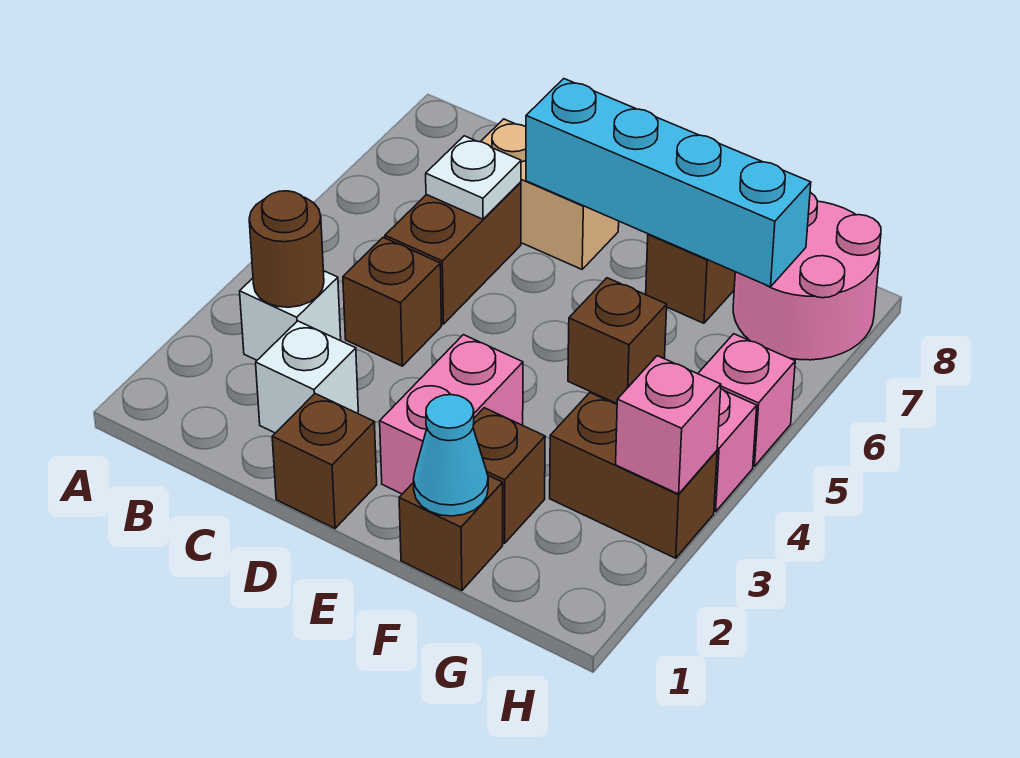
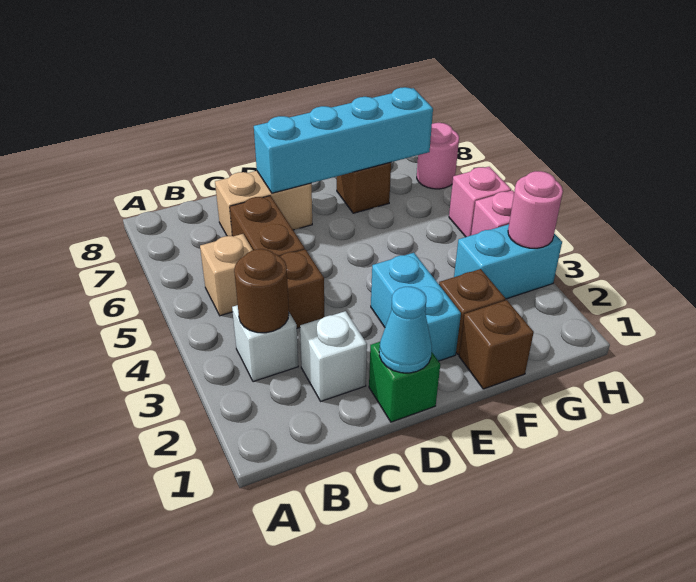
none -> tan 1x1 brick [200,234,253,316]
white 1x1 plate [426,136,521,219] -> none
brown 1x1 brick [272,394,377,528] -> green 1x1 brick [369,342,440,422]
pink 1x2 brick [380,335,523,494] -> cyan 1x2 brick [371,253,461,361]
cyan 1x1 cone [413,395,488,516] -> cyan 1x1 cone moved to [379,287,432,373]
brown 1x1 brick [568,278,667,404] -> none
brown 1x2 brick [550,393,717,558] -> cyan 1x2 brick [454,224,562,299]
pink 2x2 round brick [733,192,881,360] -> pink 1x1 round brick [417,123,459,189]
pink 1x1 brick [616,356,721,494] -> pink 1x1 round brick [508,171,563,248]

